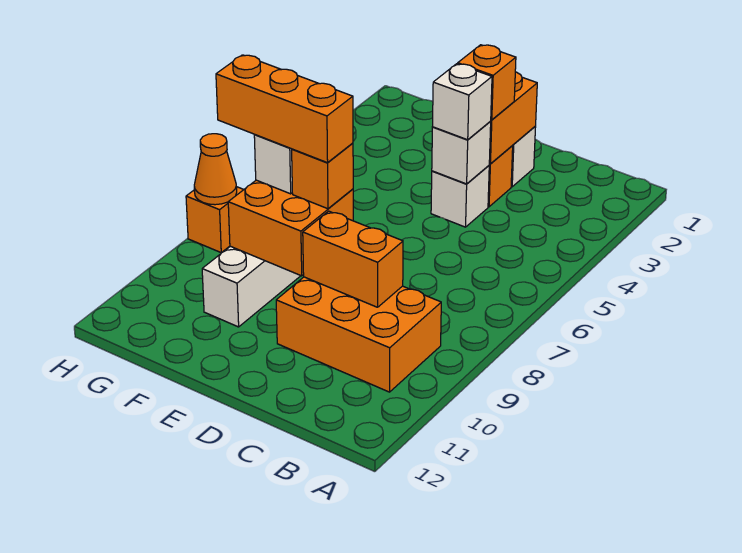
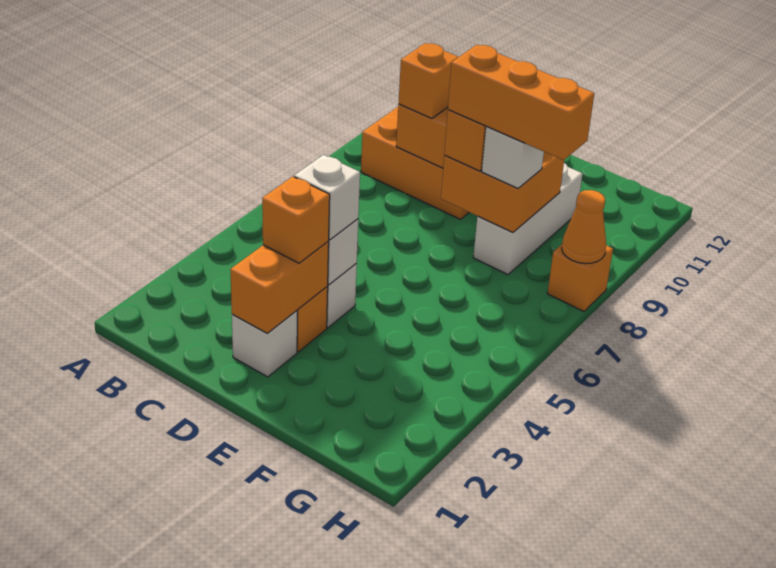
none -> orange 1x1 brick [399,43,458,119]

